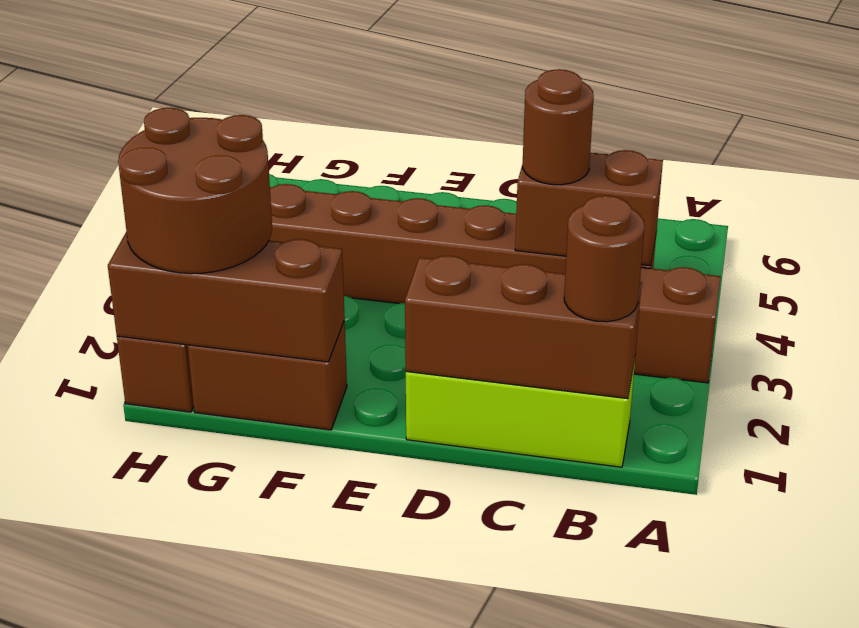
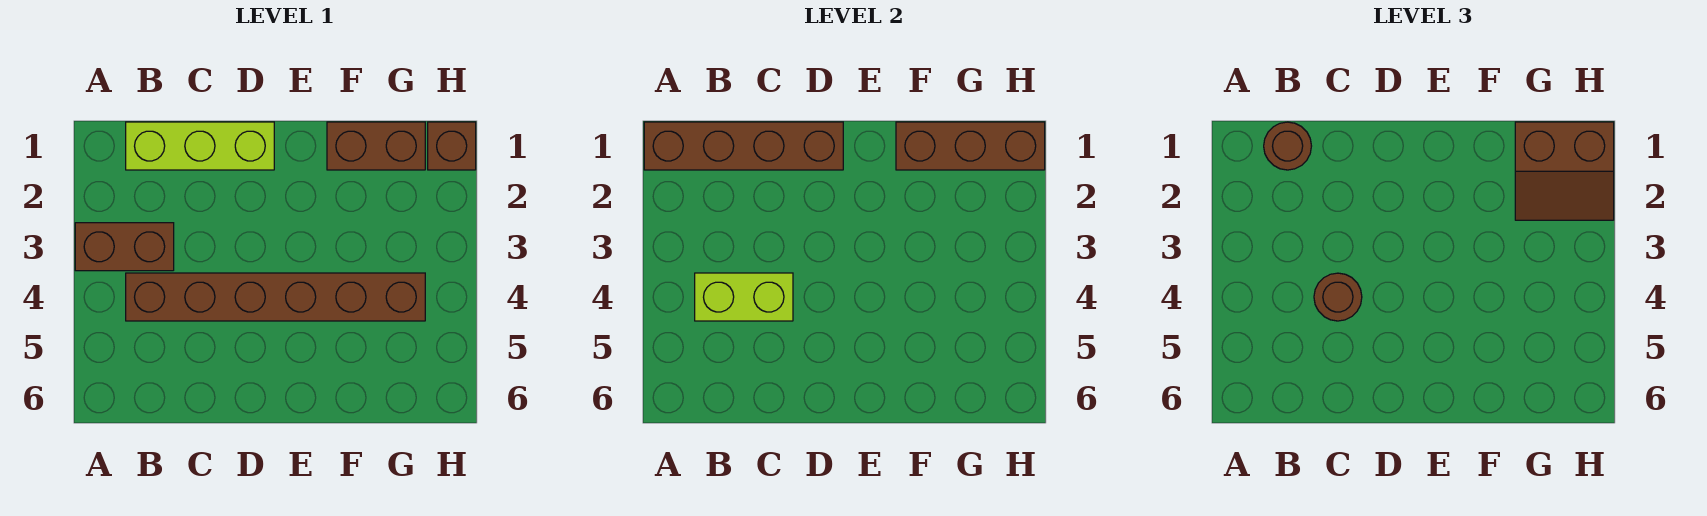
brown 1x3 brick [405,256,642,399] -> brown 1x4 brick [644,122,843,170]
brown 1x2 brick [515,150,663,266] -> lime 1x2 brick [695,273,793,321]
brown 2x2 round brick [118,108,272,274] -> brown 2x2 slope [1515,122,1614,220]

